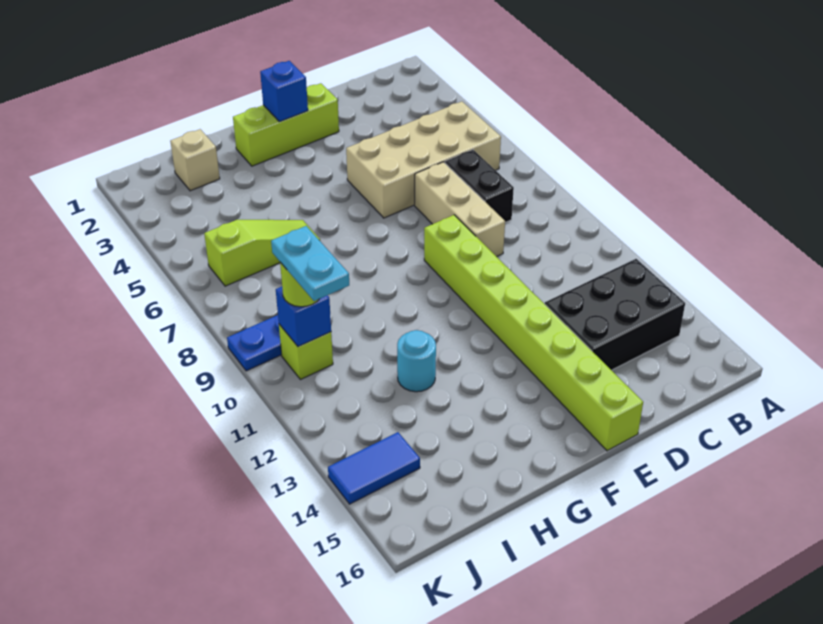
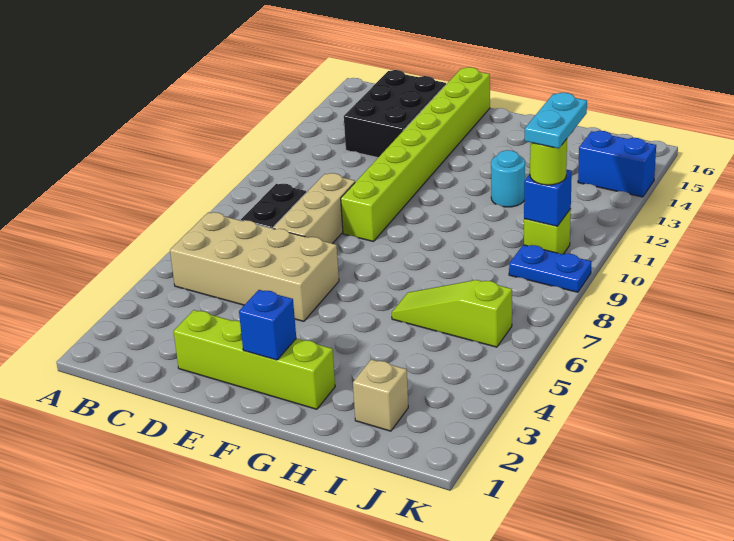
black 2x3 brick [545,259,685,370] -> black 2x3 brick turned to [344,70,446,158]
lime 1x3 brick [233,83,339,166] -> lime 1x4 brick [174,310,335,409]
blue 1x2 tile [328,432,420,504] -> blue 1x2 brick [578,131,656,197]

